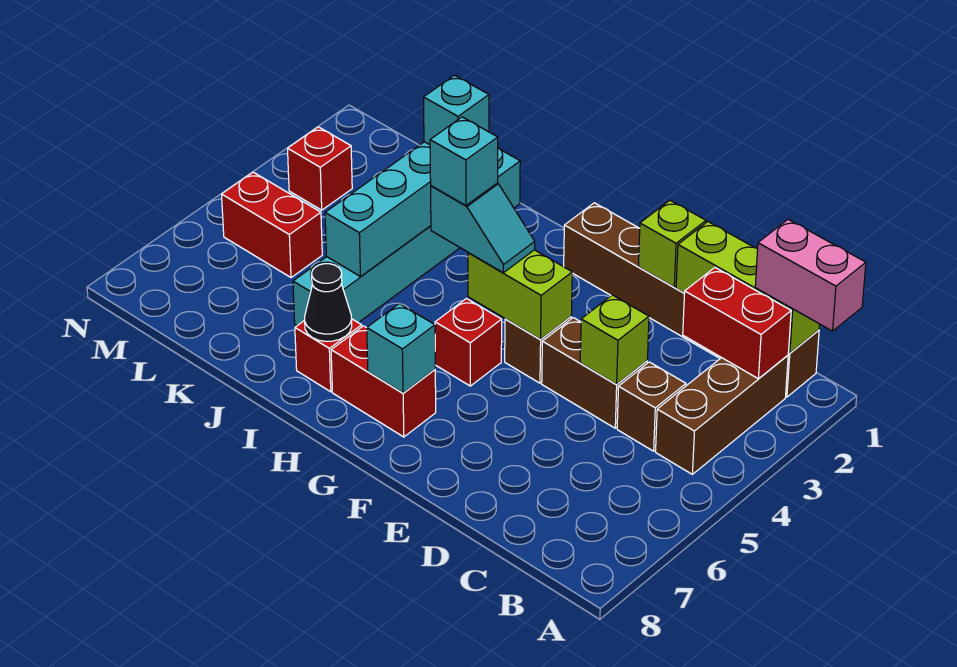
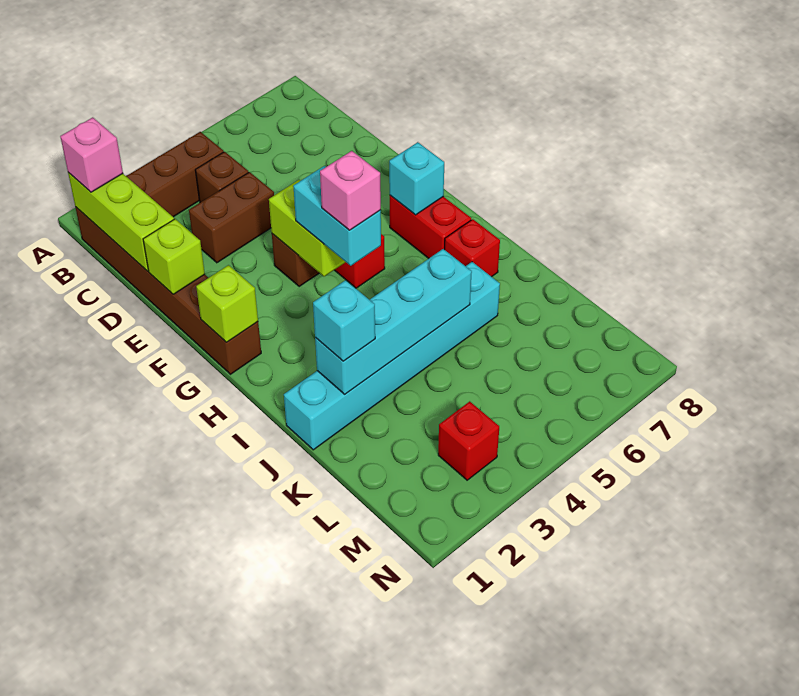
pink 1x2 brick [755,219,866,331] -> pink 1x1 brick [60,118,123,192]
red 1x2 brick [683,268,791,379] -> none
brown 1x2 brick [542,318,647,428] -> brown 1x2 brick turned to [189,172,274,263]
lime 1x1 brick [580,295,649,385] -> lime 1x1 brick moved to [196,265,258,342]
cyan 1x2 slope [431,183,535,273] -> cyan 1x2 brick [293,166,381,266]
cyan 1x1 brick [430,117,498,206] -> pink 1x1 brick [320,151,381,230]
black 1x1 cone [305,264,352,341] -> none
red 1x2 brick [222,172,322,278] -> none

